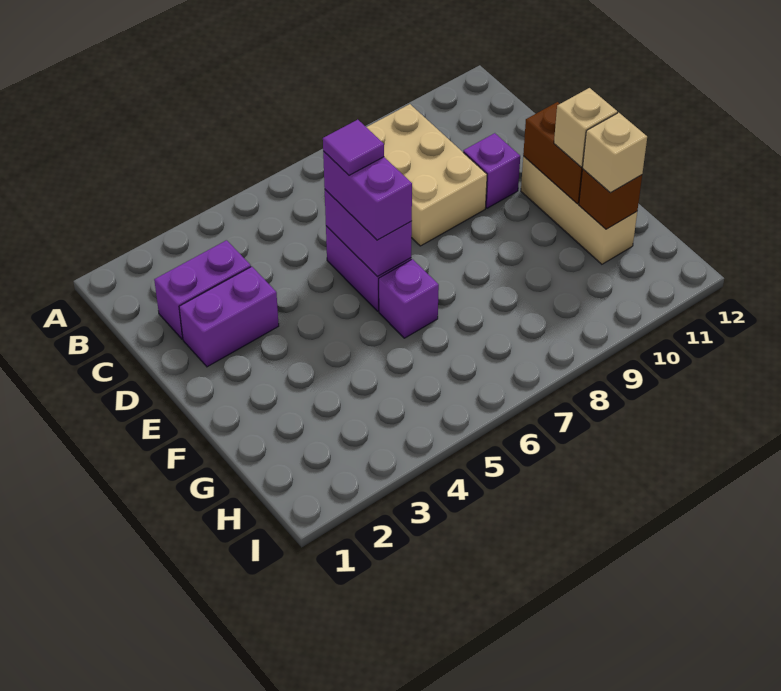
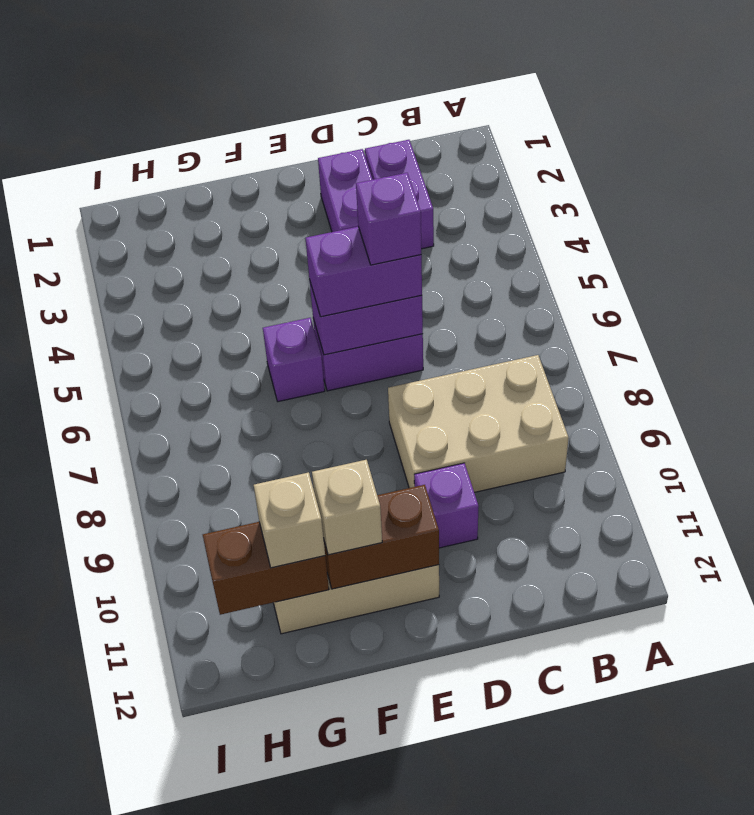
purple 1x1 tile [323,120,384,175] -> purple 1x1 brick [356,173,421,265]
brown 1x1 brick [579,169,642,229] -> brown 1x2 brick [203,522,329,615]

